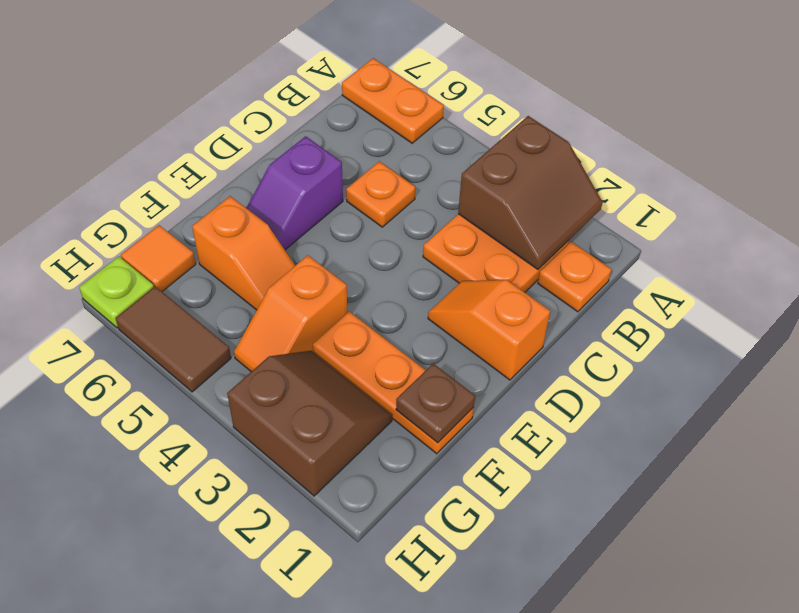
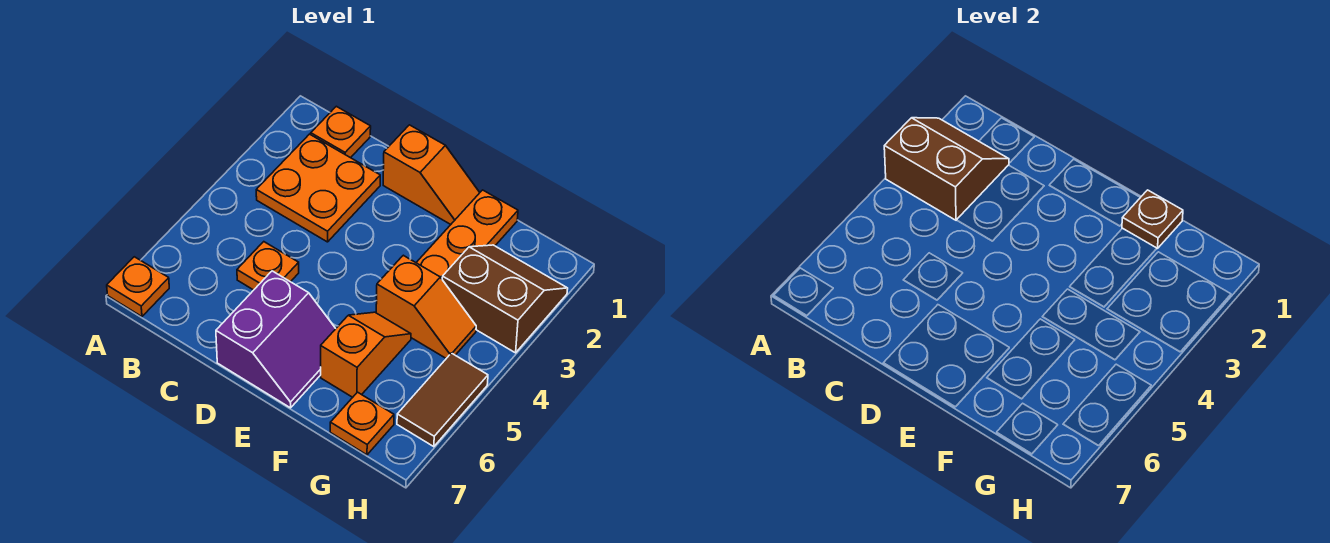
orange 1x2 plate [342,58,444,143] -> orange 1x1 plate [107,257,169,316]
orange 1x2 slope [428,280,550,380] -> orange 1x2 slope turned to [383,125,480,224]
purple 1x2 slope [247,136,343,250] -> purple 2x2 slope [216,271,336,408]
brown 2x2 slope [227,351,392,496] -> brown 2x2 slope turned to [442,245,568,353]
orange 1x1 tile [121,225,196,291] -> orange 1x1 plate [330,392,394,455]
lime 1x1 plate [79,256,154,328] -> none

